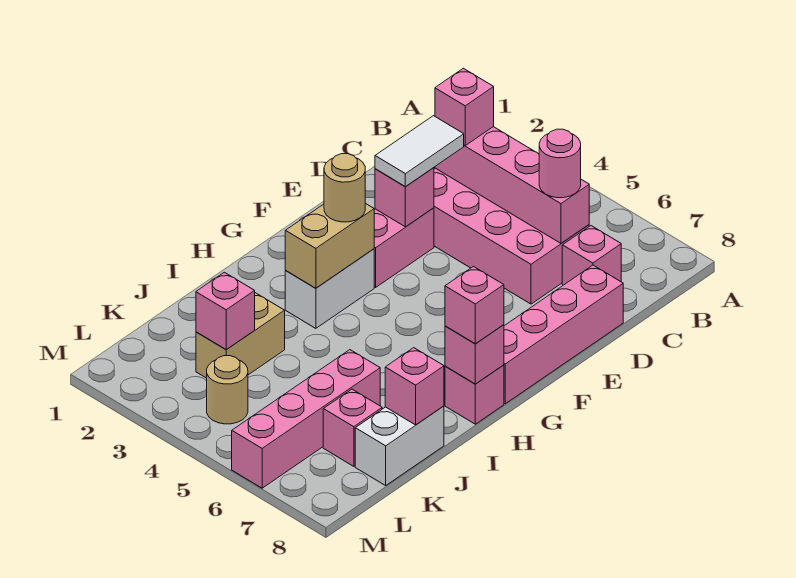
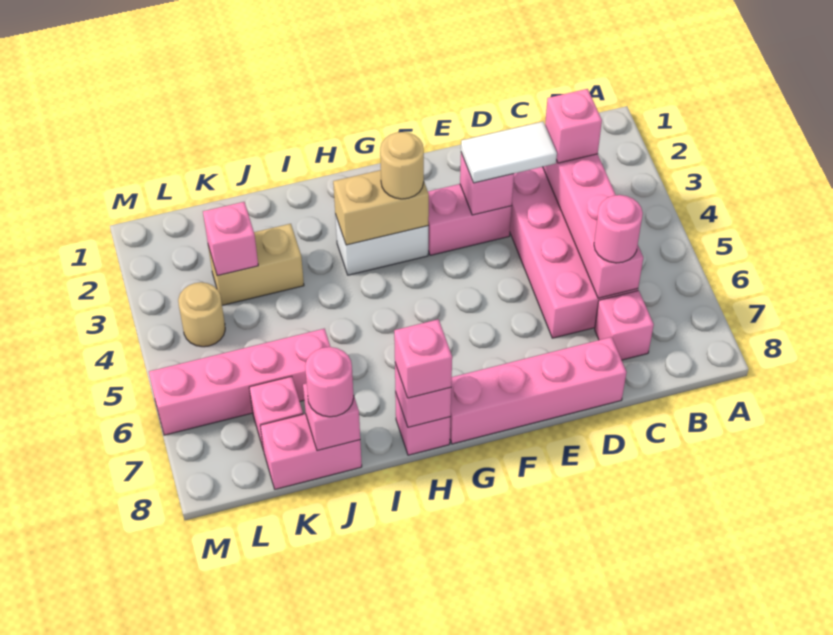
white 1x2 brick [355,406,444,485] -> pink 1x2 brick [260,414,362,489]
none -> pink 1x1 round brick [305,347,354,417]

